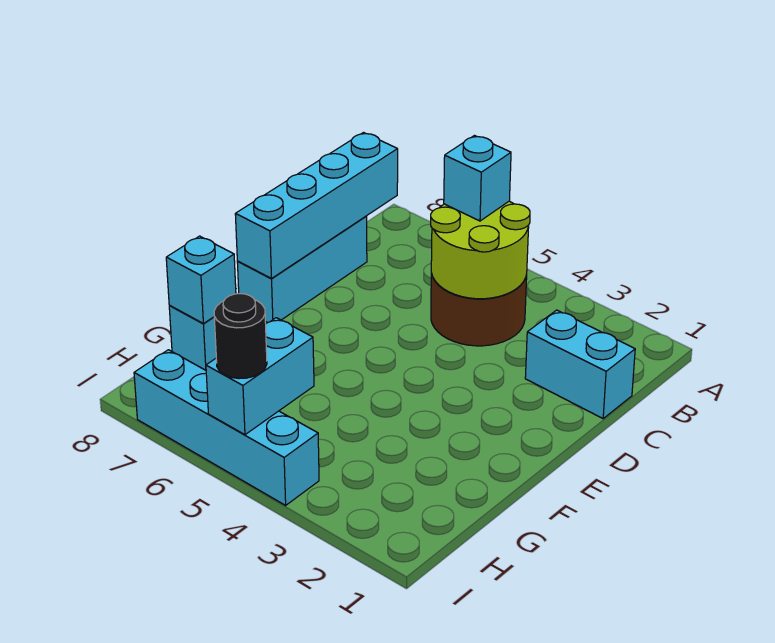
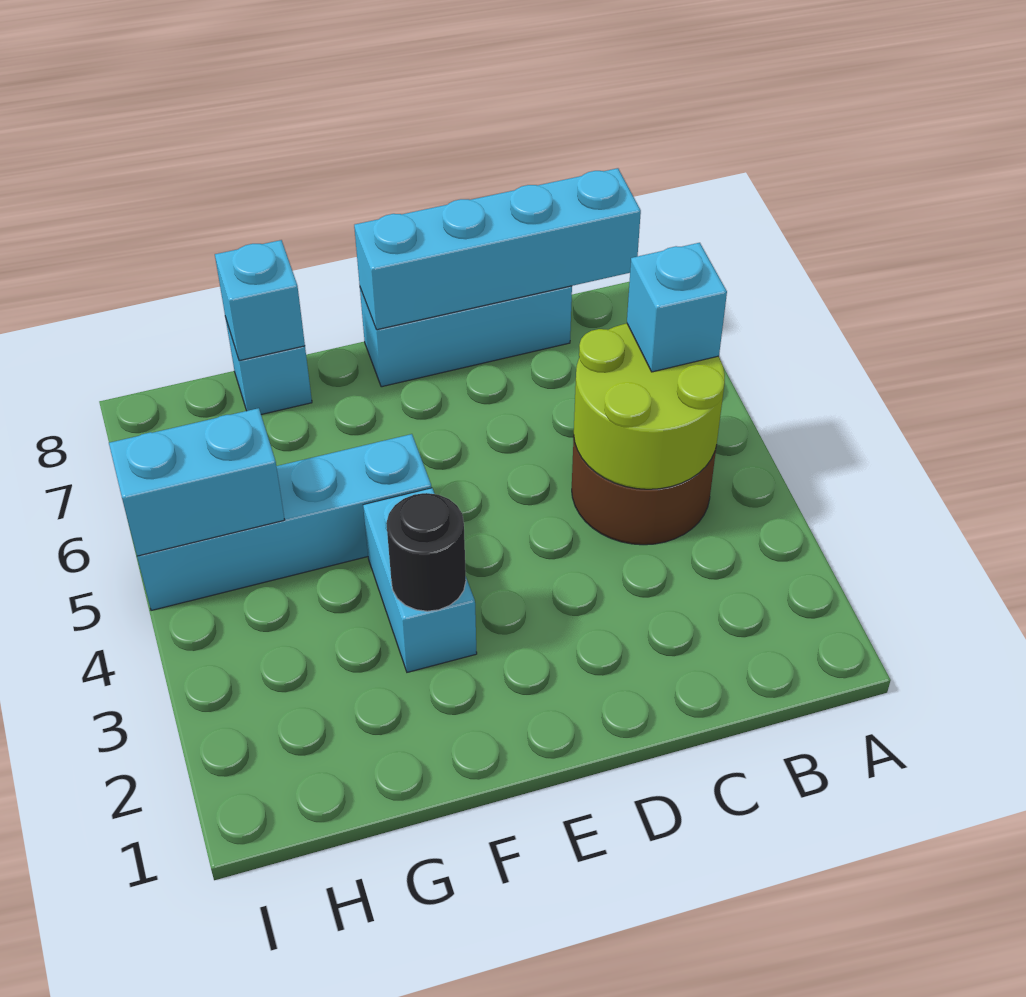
cyan 1x2 brick [525,310,635,418] -> cyan 1x2 brick moved to [363,488,477,672]
cyan 1x4 brick [134,350,319,505] -> cyan 1x4 brick turned to [137,434,432,611]
black 1x1 round brick [214,294,267,379] -> black 1x1 round brick moved to [386,493,466,611]

